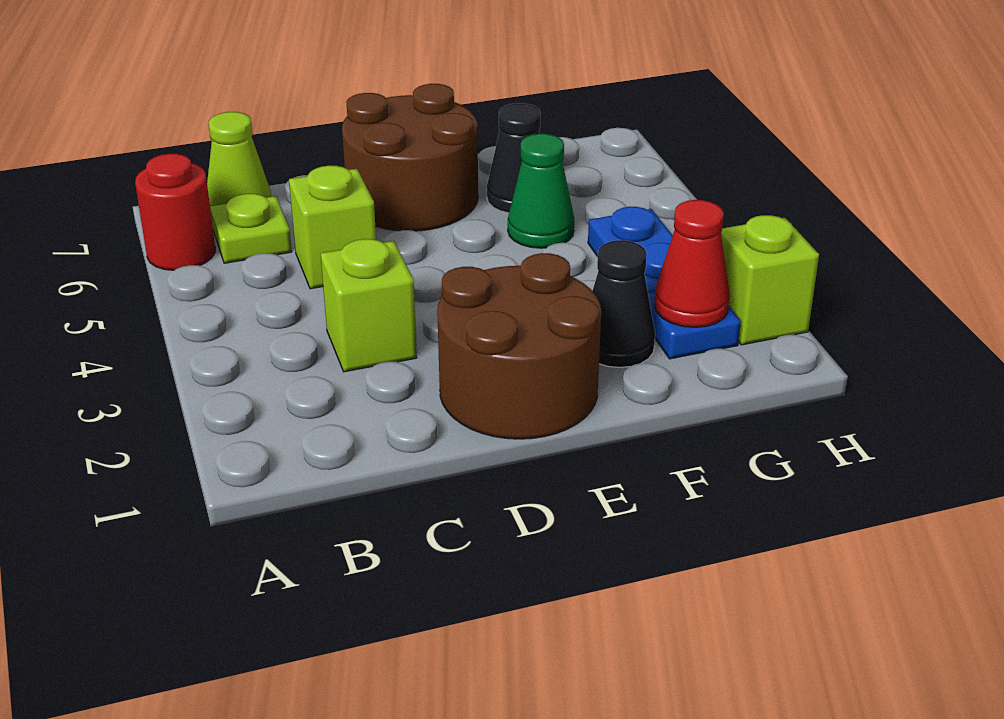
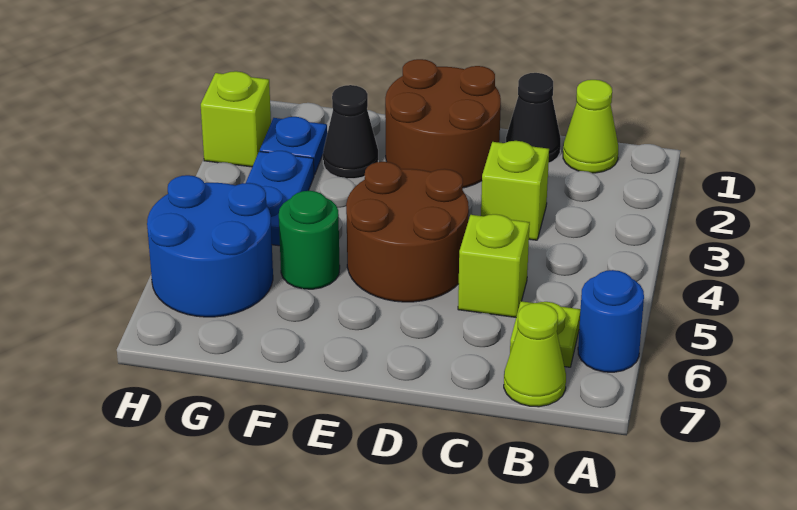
red 1x1 round brick [135,154,215,270] -> blue 1x1 round brick [578,270,644,372]
none -> lime 1x1 cone [563,80,618,173]
brown 2x2 round brick [342,84,478,231] -> brown 2x2 round brick moved to [346,162,469,302]
green 1x1 cone [508,134,574,248] -> green 1x1 round brick [279,191,340,289]
black 1x1 cone [487,103,540,213] -> black 1x1 cone moved to [506,73,561,163]
red 1x1 cone [654,200,730,327] -> none
none -> blue 2x2 round brick [147,175,273,317]

